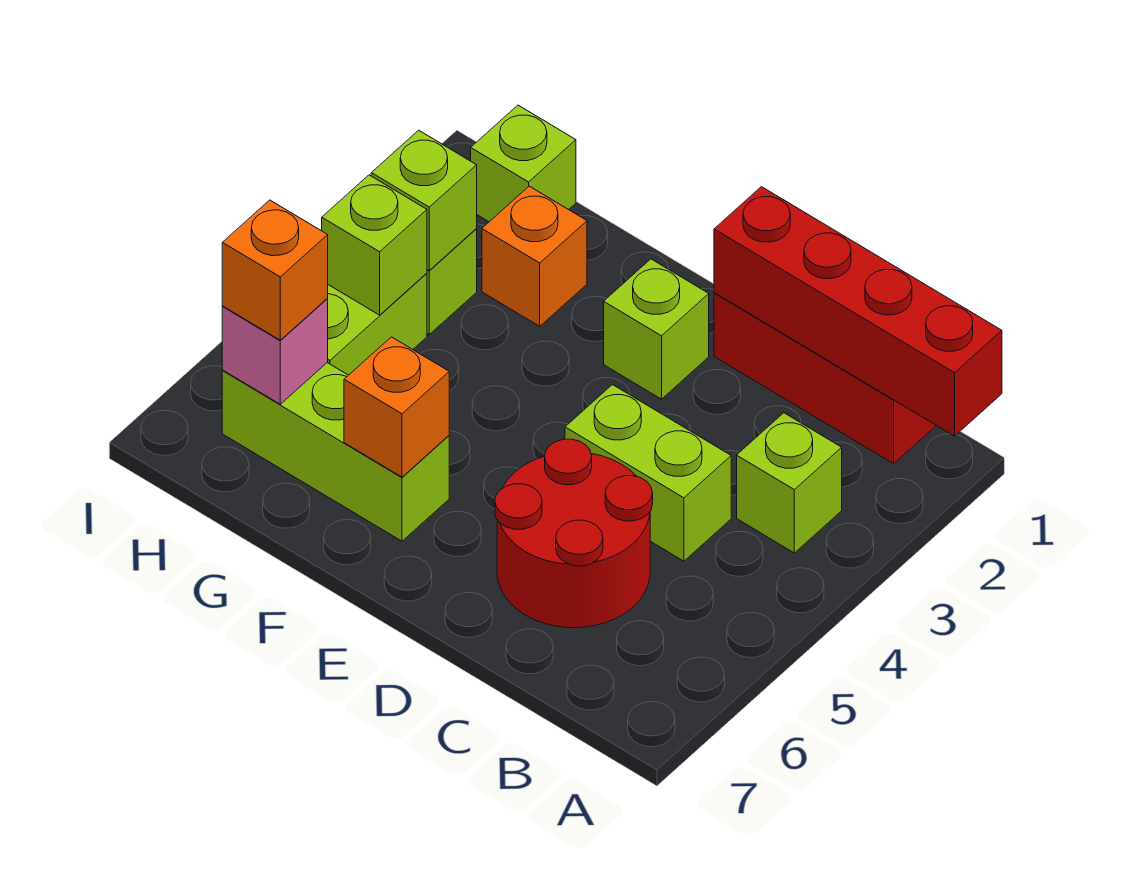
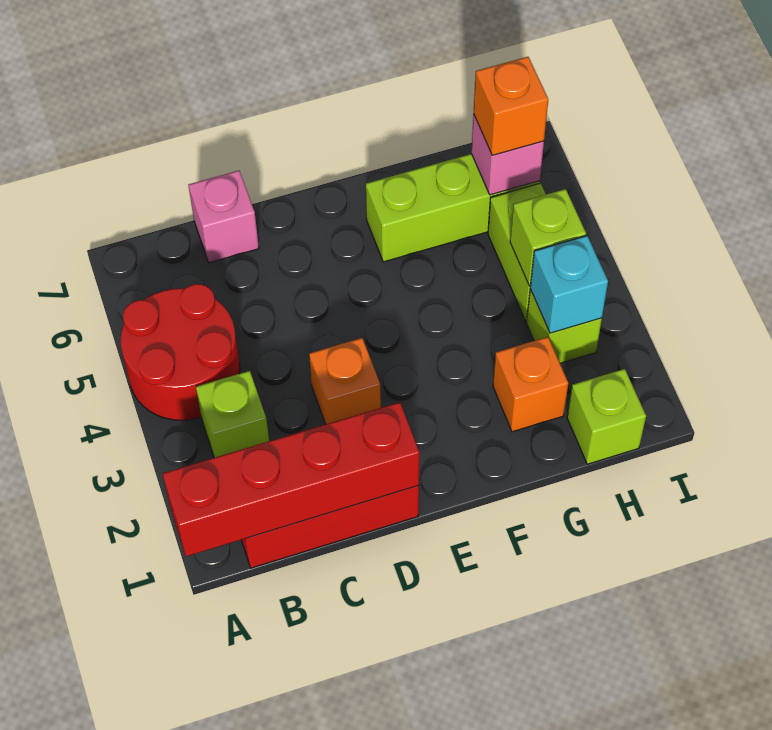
lime 1x2 brick [565,385,731,561] -> none
red 2x2 round brick [495,439,653,628] -> red 2x2 round brick moved to [121,284,240,420]
none -> pink 1x1 brick [188,171,259,263]
lime 1x1 brick [604,259,709,399] -> none
orange 1x1 brick [344,337,449,477] -> orange 1x1 brick moved to [309,338,381,424]
lime 1x1 brick [371,130,477,270] -> cyan 1x1 brick [530,236,608,333]

